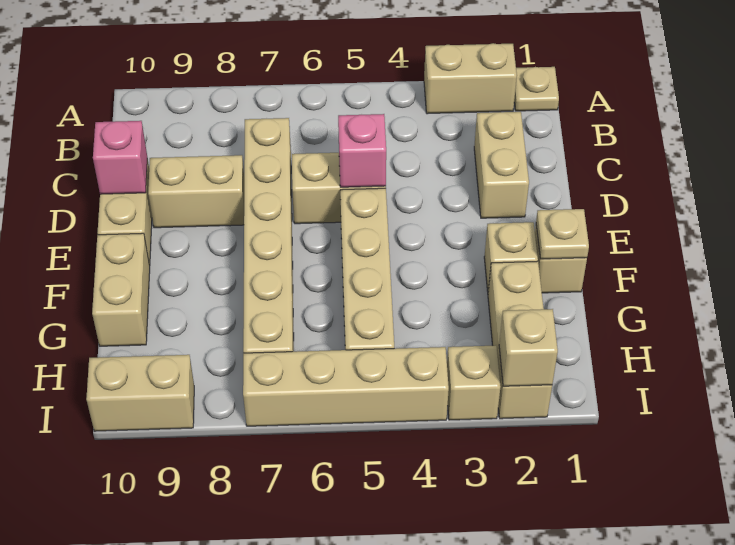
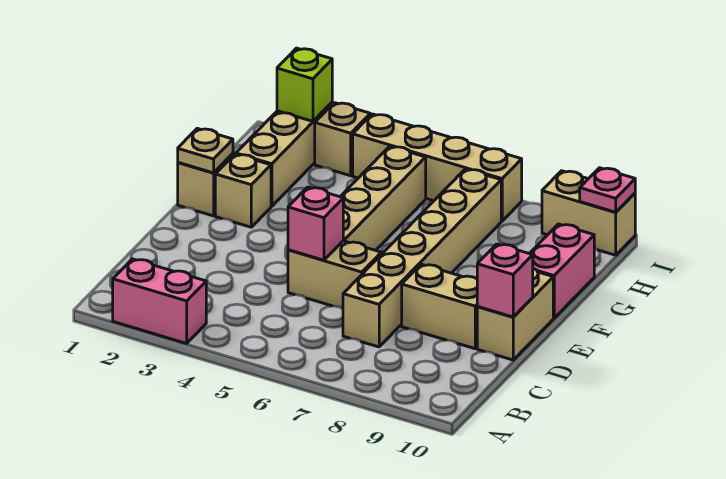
tan 1x1 plate [514,67,559,111] -> none
tan 1x2 brick [424,43,517,114] -> pink 1x2 brick [113,259,206,343]
tan 1x2 brick [474,112,529,218] -> none
tan 1x2 brick [92,233,150,346] -> pink 1x2 brick [529,224,594,318]
tan 1x1 brick [499,309,558,386] -> lime 1x1 brick [277,48,332,121]
none -> pink 1x1 plate [580,168,635,212]

